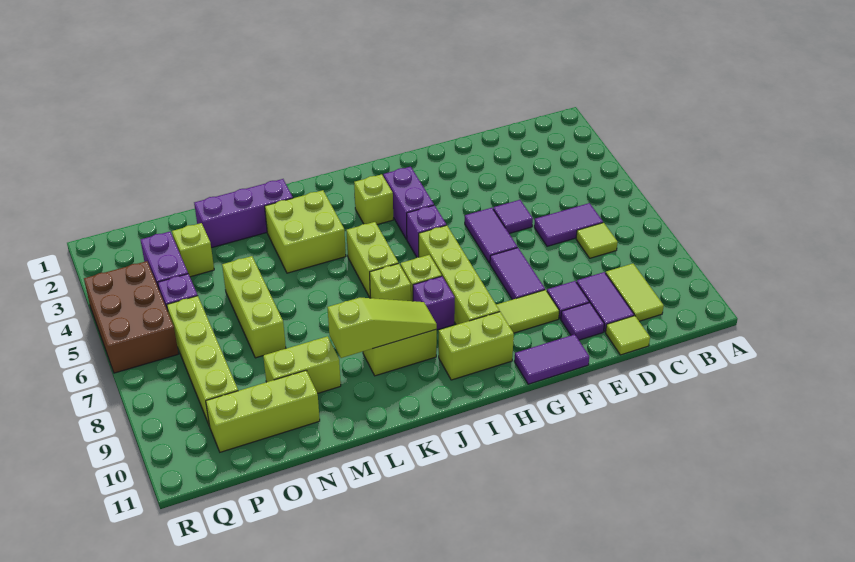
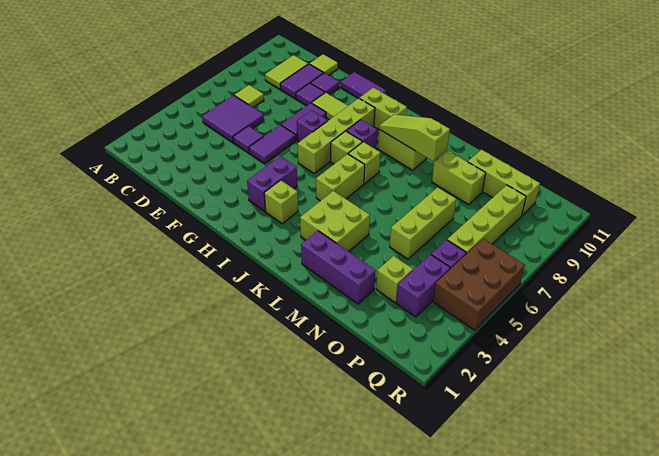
purple 1x2 tile [534,203,603,246] -> purple 2x2 tile [202,95,264,142]
purple 1x1 brick [407,205,446,257] -> purple 1x1 brick moved to [297,110,328,142]

